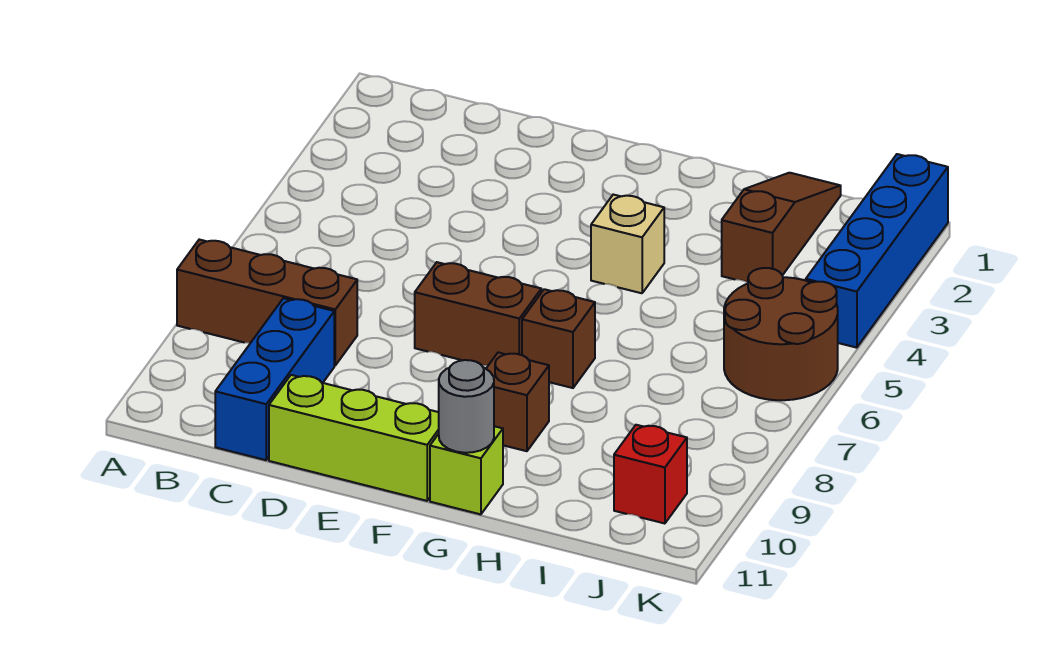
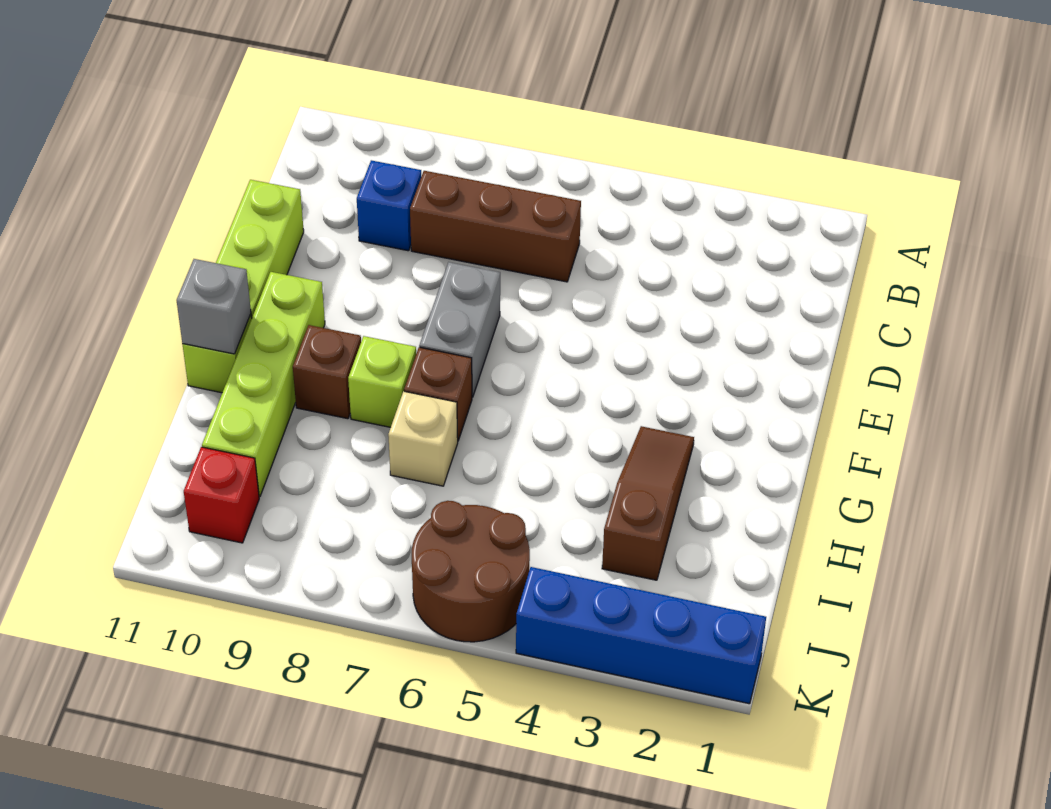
brown 1x3 brick [177,240,357,365] -> brown 1x3 brick turned to [410,171,581,282]
blue 1x3 brick [215,298,334,460] -> blue 1x1 brick [357,160,421,251]
brown 1x2 brick [415,262,541,366] -> grey 1x2 brick [419,262,500,397]
none -> lime 1x4 brick [202,272,325,497]
tan 1x1 brick [591,195,664,293] -> tan 1x1 brick moved to [388,391,458,486]
none -> lime 1x1 brick [348,336,416,427]
grey 1x1 round brick [439,360,494,453] -> grey 1x1 brick [177,259,251,354]
brown 1x3 slope [722,173,841,283] -> brown 1x3 slope turned to [602,426,694,580]

